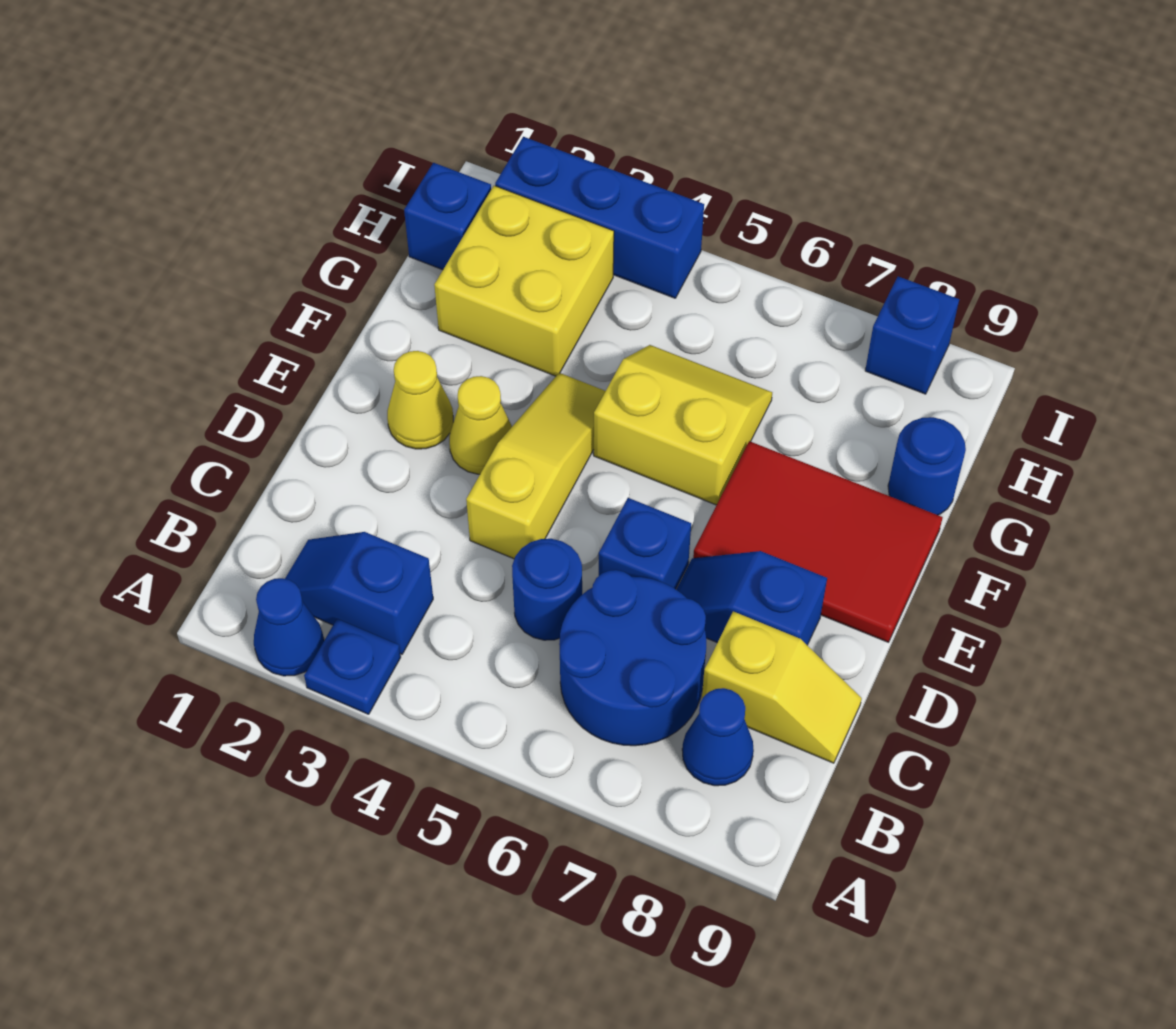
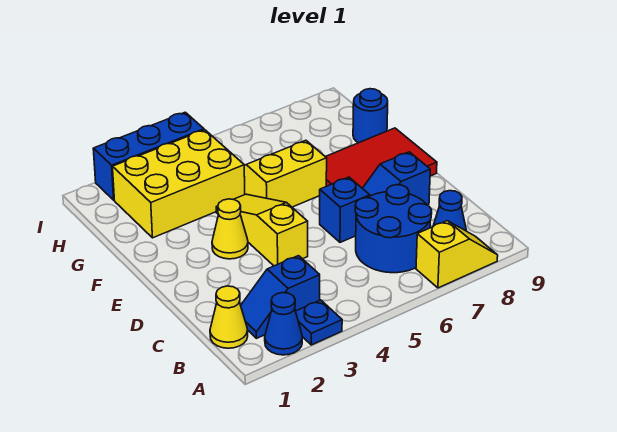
blue 1x1 round brick [512,539,582,640] -> none
yellow 1x2 slope [702,611,862,763] -> yellow 1x2 slope moved to [416,221,498,288]
yellow 1x1 cone [387,351,453,449] -> yellow 1x1 cone moved to [210,286,248,348]
yellow 2x2 brick [434,186,614,376] -> yellow 2x3 brick [113,130,245,238]
blue 1x1 brick [404,163,491,270] -> none
blue 1x1 brick [865,276,959,394] -> none

